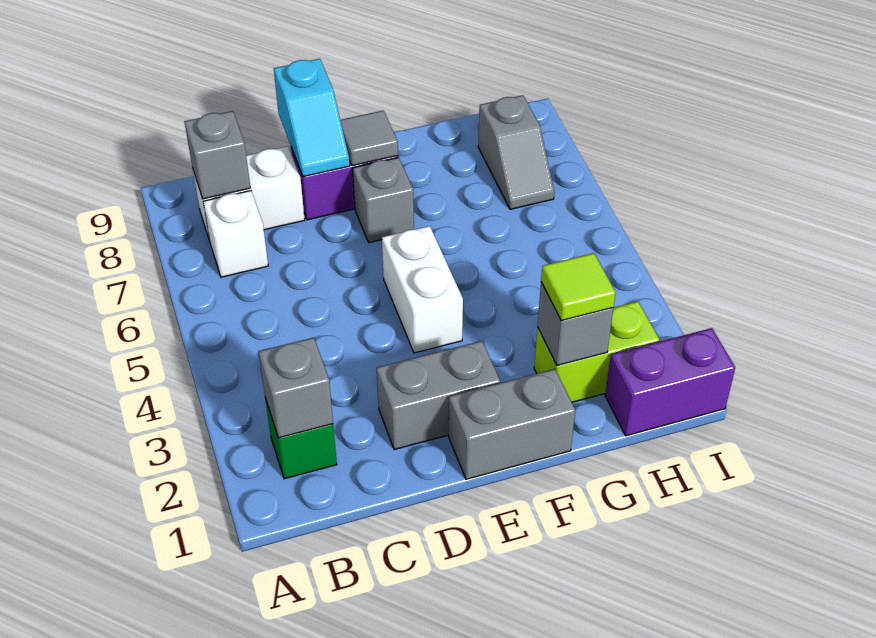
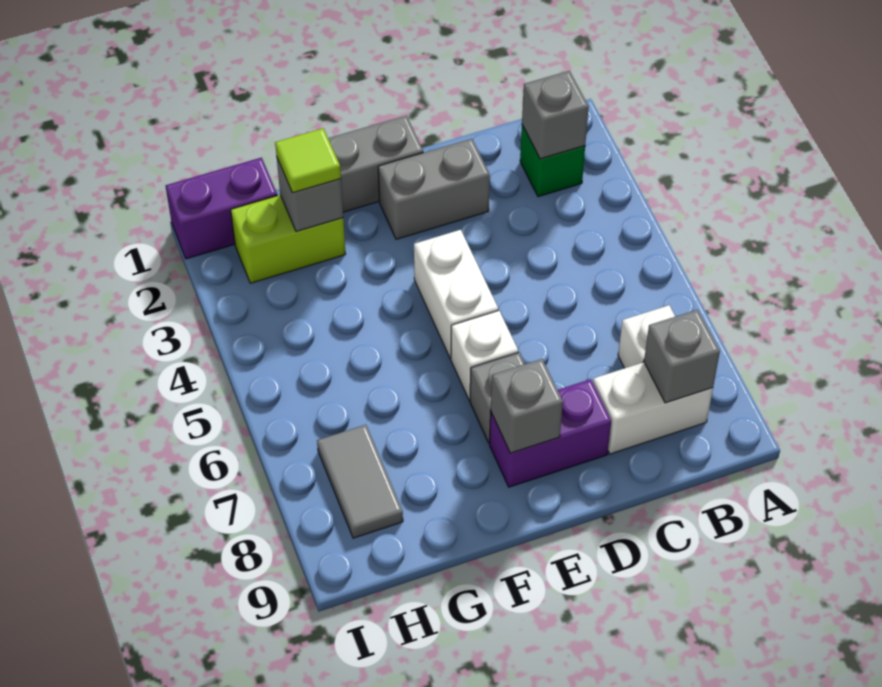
cyan 1x2 slope [274,59,350,177] -> none
none -> white 1x1 brick [451,311,518,400]
grey 1x1 tile [340,111,398,166] -> grey 1x1 brick [491,359,563,453]
grey 1x2 slope [478,95,554,209] -> grey 1x2 tile [317,425,403,538]

